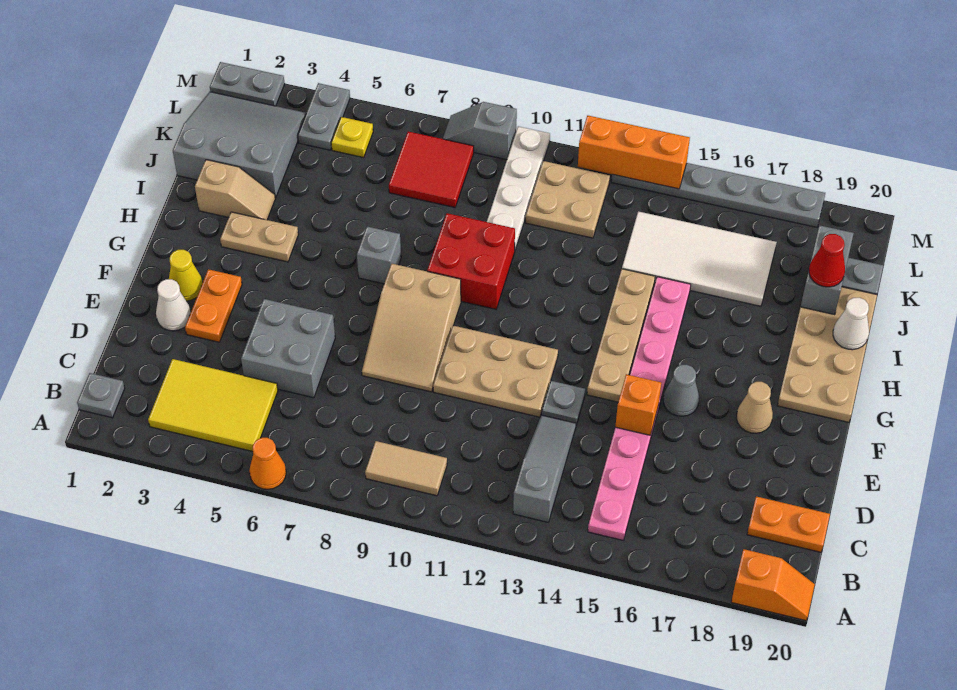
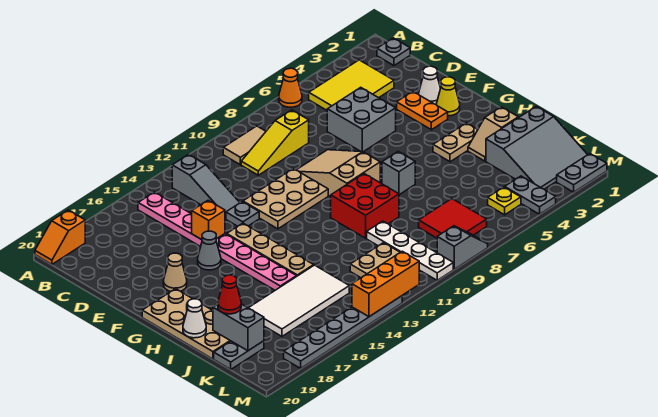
none -> yellow 1x3 slope [241,110,309,175]
orange 1x2 plate [747,496,830,552] -> none

